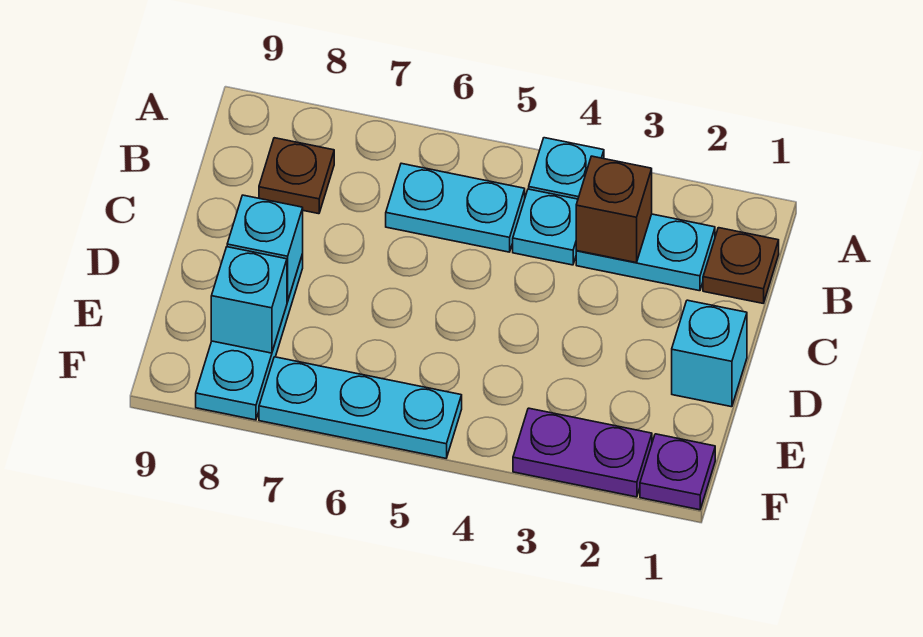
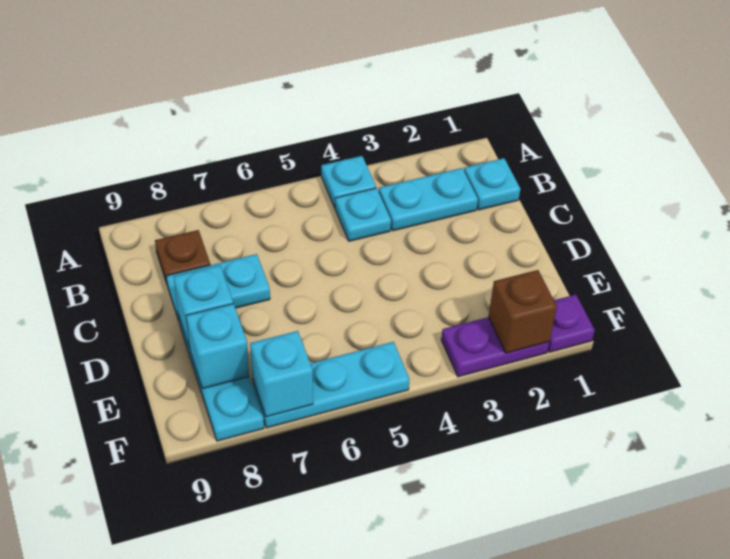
brown 1x1 plate [703,228,779,303] -> cyan 1x1 plate [464,158,520,210]
brown 1x1 brick [576,156,652,262] -> brown 1x1 brick moved to [488,270,557,353]
cyan 1x2 plate [386,163,525,252] -> cyan 1x2 plate moved to [166,254,270,321]
cyan 1x1 brick [672,300,747,407] -> cyan 1x1 brick moved to [250,331,313,417]

